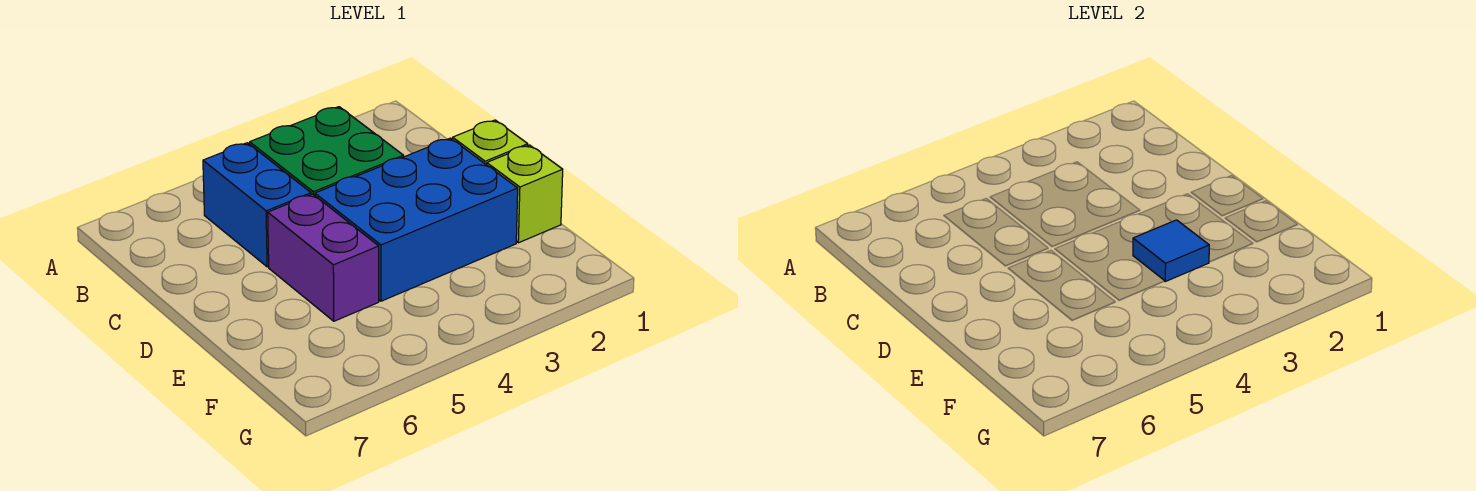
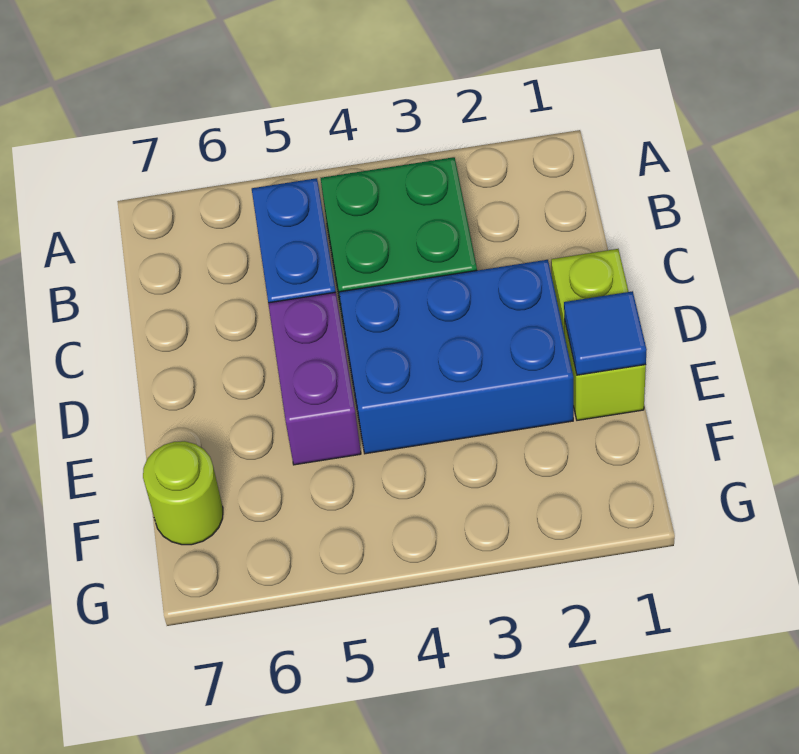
blue 1x1 tile [1133,220,1209,281] -> blue 1x1 tile moved to [564,291,647,375]
none -> lime 1x1 round brick [143,441,223,545]

